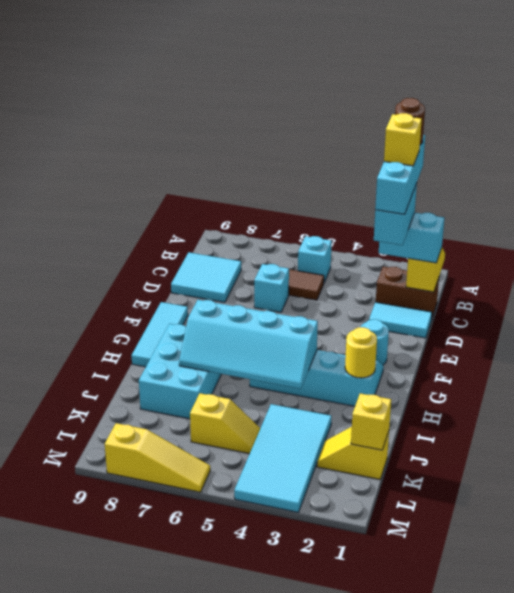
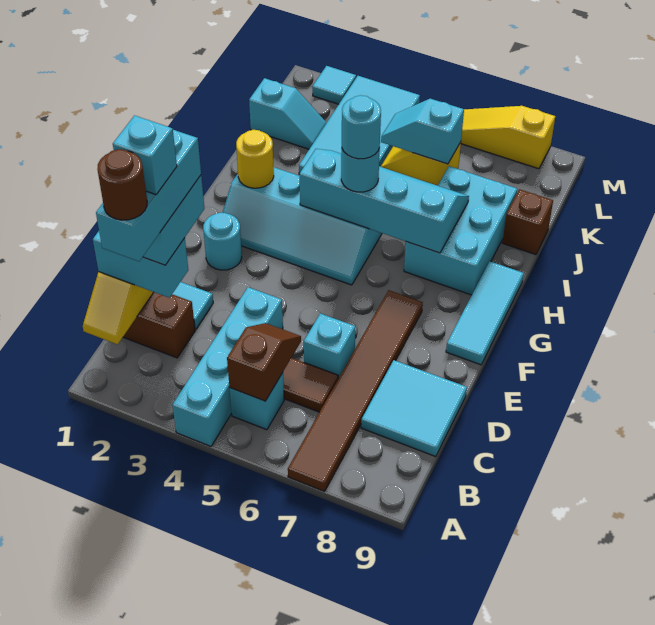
none -> cyan 1x4 brick [172,287,283,446]
none -> brown 1x6 tile [288,290,423,491]
none -> brown 1x2 slope [227,323,301,401]
yellow 1x1 brick [384,113,422,166] -> cyan 1x1 brick [113,116,177,195]
none -> cyan 1x1 round brick [341,148,380,192]
none -> cyan 1x1 round brick [342,95,381,159]
none -> brown 1x1 brick [502,189,553,255]
yellow 1x2 slope [317,427,389,479] -> cyan 1x2 slope [249,78,326,149]
yellow 1x1 brick [351,393,391,450] -> none
none -> cyan 1x2 slope [381,99,464,164]
none -> cyan 1x1 tile [312,66,356,104]

